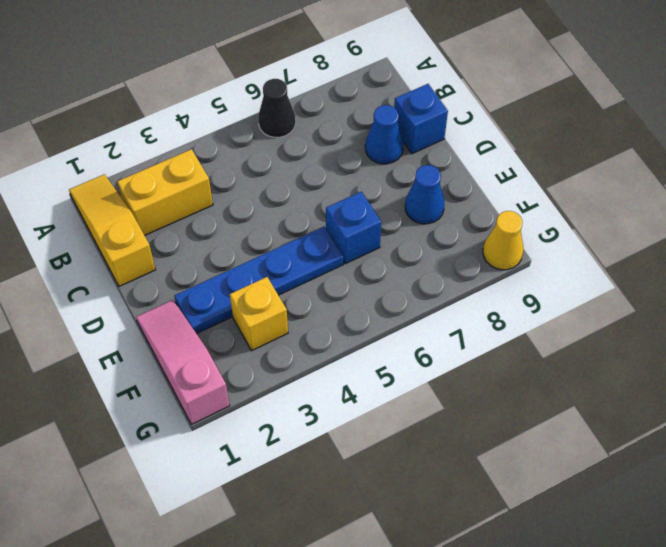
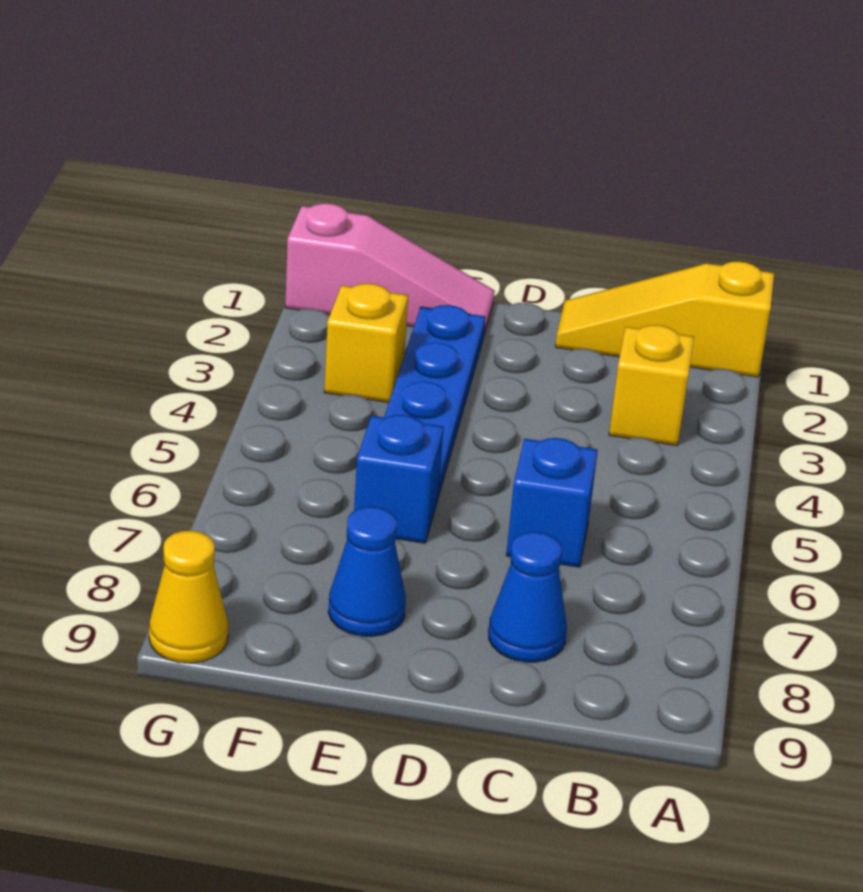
yellow 1x3 slope [69,174,155,286] -> yellow 1x3 slope turned to [555,261,774,377]
black 1x1 cone [258,79,296,137] -> none
yellow 1x2 brick [117,149,213,235] -> yellow 1x1 brick [609,325,694,446]
blue 1x1 brick [394,84,448,154] -> blue 1x1 brick moved to [506,438,598,567]

